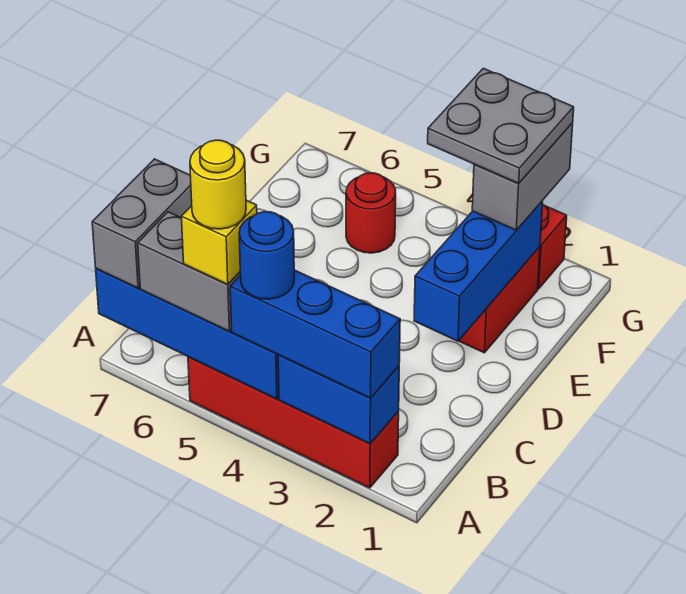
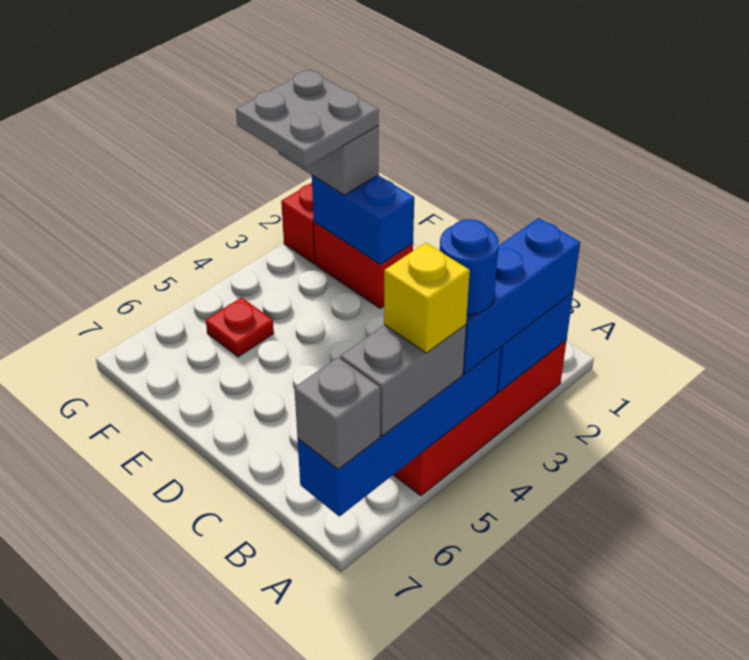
yellow 1x1 round brick [190,140,246,229] -> none
grey 1x2 brick [92,159,192,288] -> grey 1x1 brick [294,357,380,469]
blue 1x3 brick [414,201,543,341] -> blue 1x2 brick [312,175,414,265]
red 1x1 round brick [346,173,396,253] -> red 1x1 plate [206,297,274,357]

